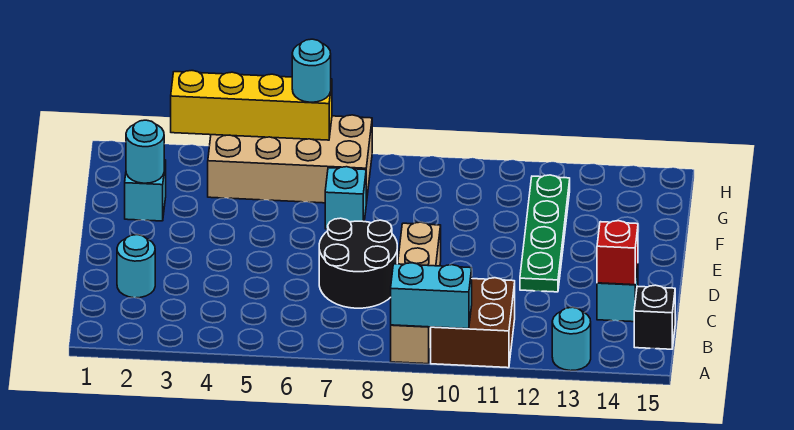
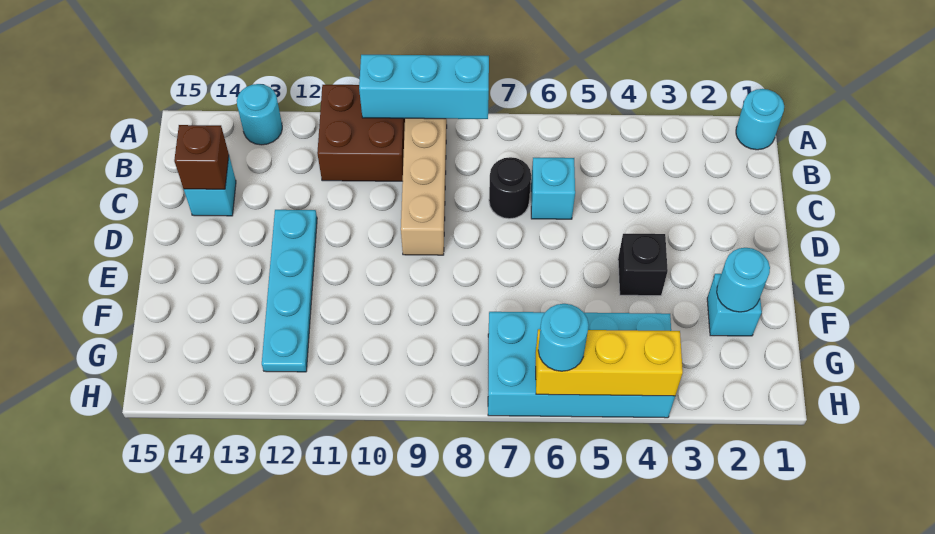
cyan 1x2 brick [391,263,472,329] -> cyan 1x3 brick [359,55,489,119]
black 1x1 brick [634,285,675,349] -> black 1x1 brick moved to [618,234,668,296]
cyan 1x1 round brick [117,235,155,298] -> cyan 1x1 round brick moved to [736,89,784,150]
black 2x2 round brick [319,218,397,308] -> black 1x1 round brick [489,157,531,219]
red 1x1 brick [597,221,638,285] -> brown 1x1 brick [174,125,229,189]
green 1x4 plate [520,175,570,292] -> cyan 1x4 plate [262,210,317,372]
cyan 1x1 brick [325,167,366,229] -> cyan 1x1 brick moved to [531,158,575,219]
tan 2x4 brick [208,115,372,204] -> cyan 2x4 brick [488,312,675,418]
yellow 1x4 brick [171,71,332,140] -> yellow 1x3 brick [536,329,683,396]

